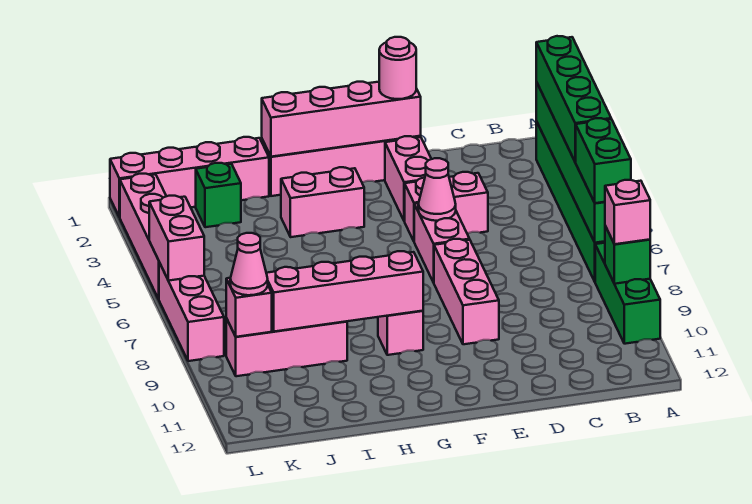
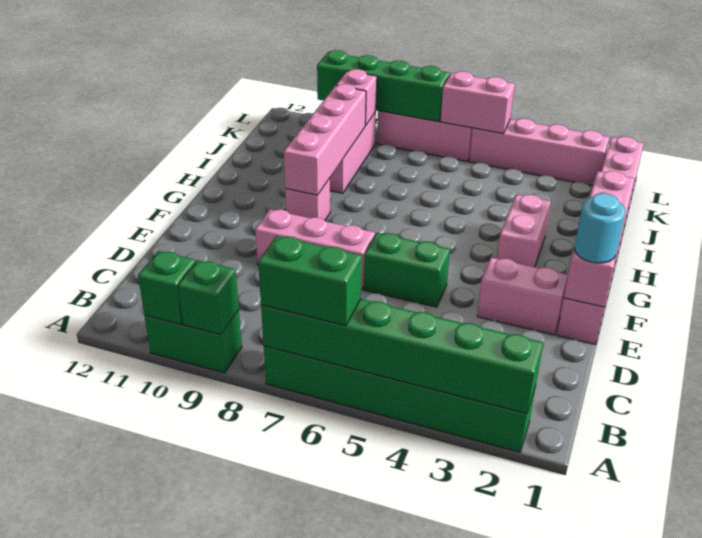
green 1x4 brick [536,36,611,162] -> green 1x4 brick moved to [317,50,450,122]
green 1x3 brick [595,243,660,344] -> green 1x2 brick [145,310,242,373]
pink 1x1 brick [605,180,650,244] -> none
pink 1x2 brick [405,172,488,241] -> none
pink 1x1 round brick [379,37,416,99] -> cyan 1x1 round brick [575,193,625,263]
pink 1x2 brick [414,203,470,283] -> green 1x2 brick [364,233,450,307]
pink 1x1 cone [418,158,456,221] -> none
green 1x1 brick [196,163,241,227] -> green 1x1 brick moved to [138,251,196,324]
pink 1x1 cone [230,233,268,295] -> none

